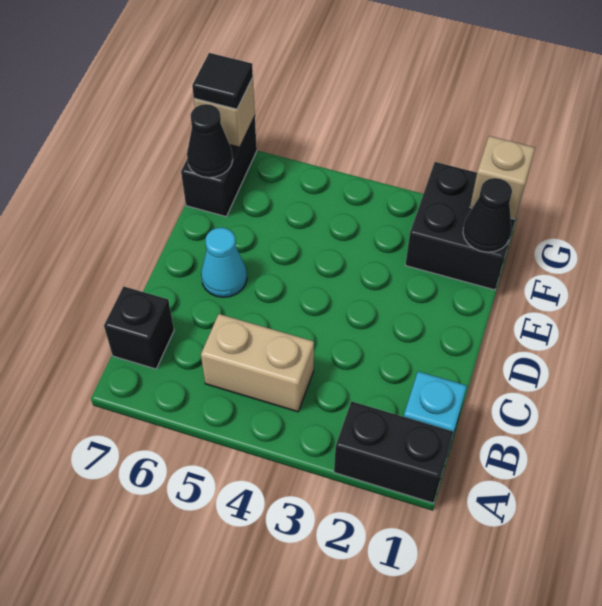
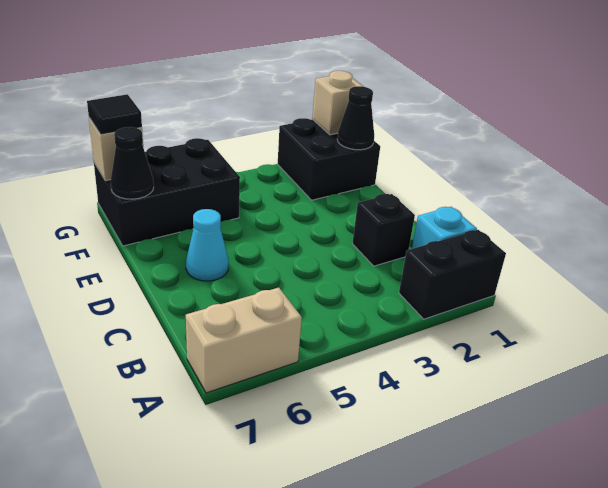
tan 1x2 brick [201,314,314,412] -> tan 1x2 brick moved to [186,288,302,393]
black 1x1 brick [104,287,174,369] -> black 1x1 brick moved to [352,194,415,266]
black 1x2 brick [181,116,257,216] -> black 2x3 brick [94,138,240,246]

